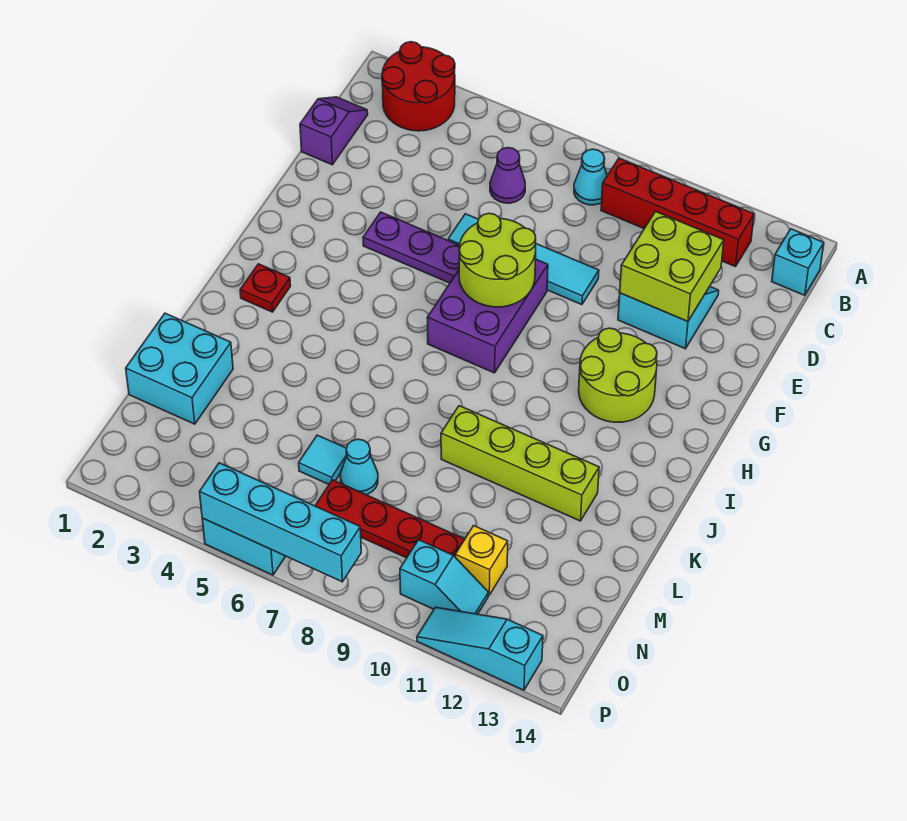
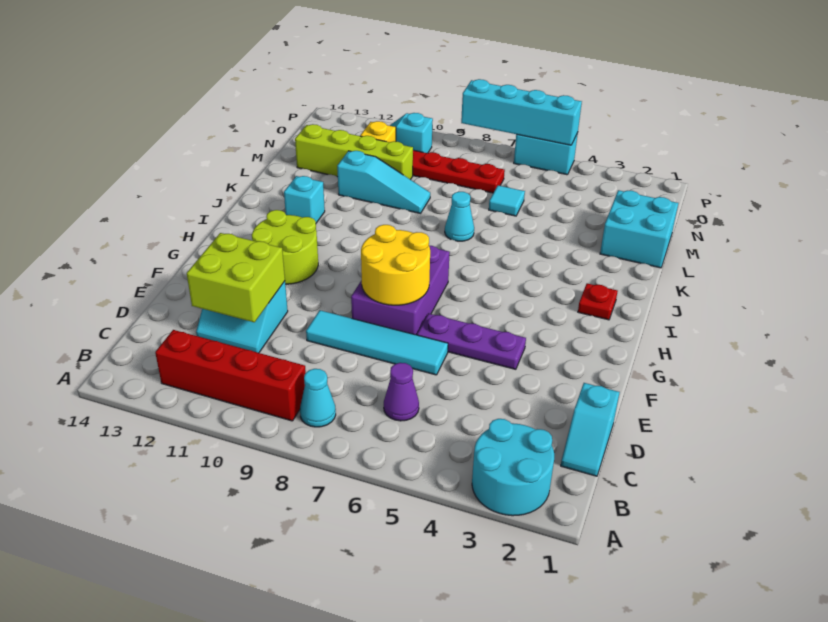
red 2x2 round brick [382,42,455,131] -> cyan 2x2 round brick [472,419,554,516]
cyan 1x1 brick [772,229,824,295] -> cyan 1x1 brick moved to [284,176,325,223]
purple 1x2 slope [300,97,368,165] -> cyan 1x2 slope [561,383,620,476]
lime 2x2 round brick [459,213,536,307] -> yellow 2x2 round brick [361,225,430,305]
lime 1x4 brick [441,406,599,521] -> lime 1x4 brick moved to [295,124,413,180]
cyan 1x1 cone [340,439,378,495] -> cyan 1x1 cone moved to [445,192,474,241]
cyan 1x3 slope [417,607,543,690] -> cyan 1x3 slope moved to [337,151,430,213]

